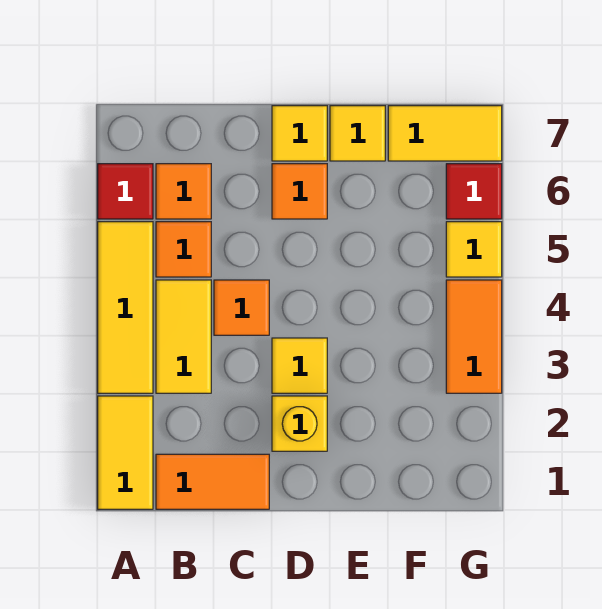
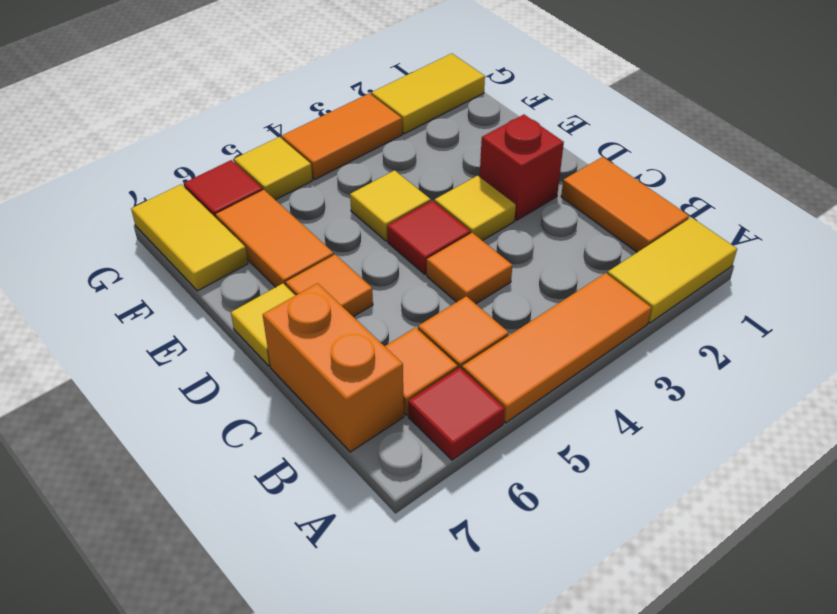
yellow 1x3 tile [98,222,153,393] -> orange 1x3 tile [462,273,651,423]
yellow 1x2 tile [156,280,211,393] -> yellow 1x2 tile moved to [371,54,485,134]
none -> orange 1x2 brick [263,283,404,452]
yellow 1x1 brick [272,396,327,451] -> red 1x1 brick [480,115,564,220]
none -> red 1x1 tile [387,201,470,274]
none -> orange 1x2 tile [216,190,334,287]
yellow 1x1 tile [330,106,385,161] -> yellow 1x1 tile moved to [350,170,431,241]

